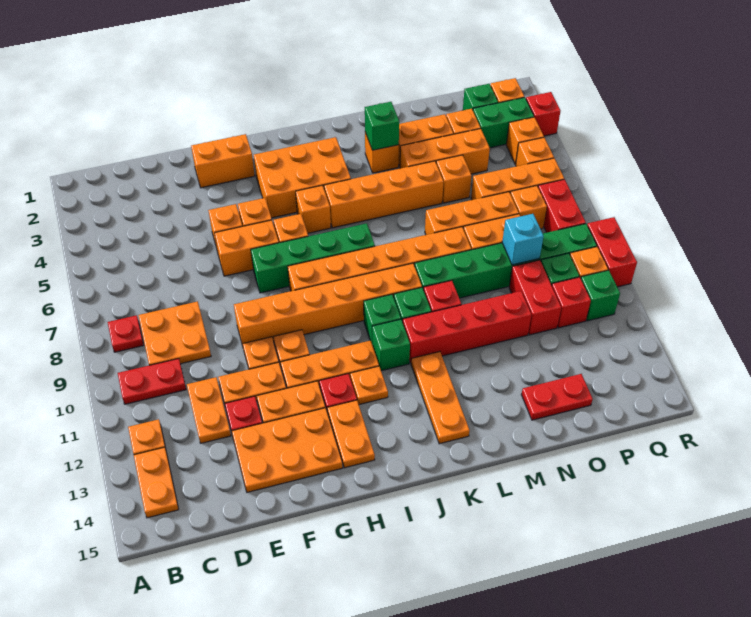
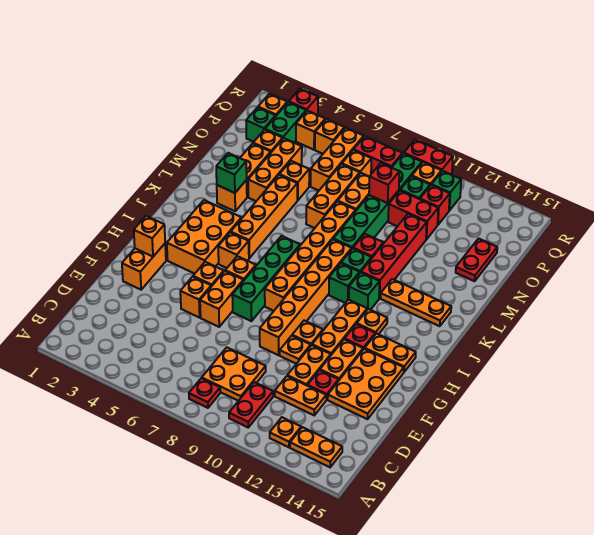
none -> orange 1x1 brick [134,216,165,257]
cyan 1x1 brick [502,214,544,265] -> red 1x1 brick [369,163,399,203]

